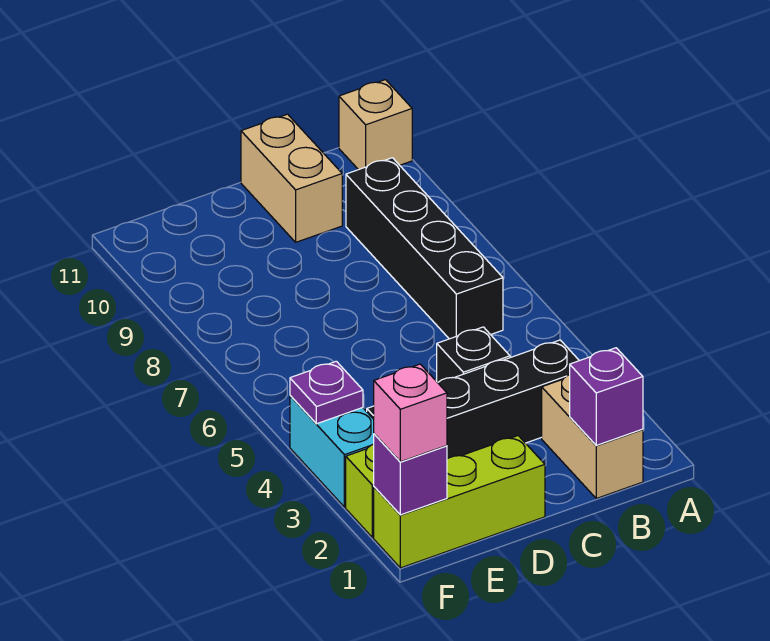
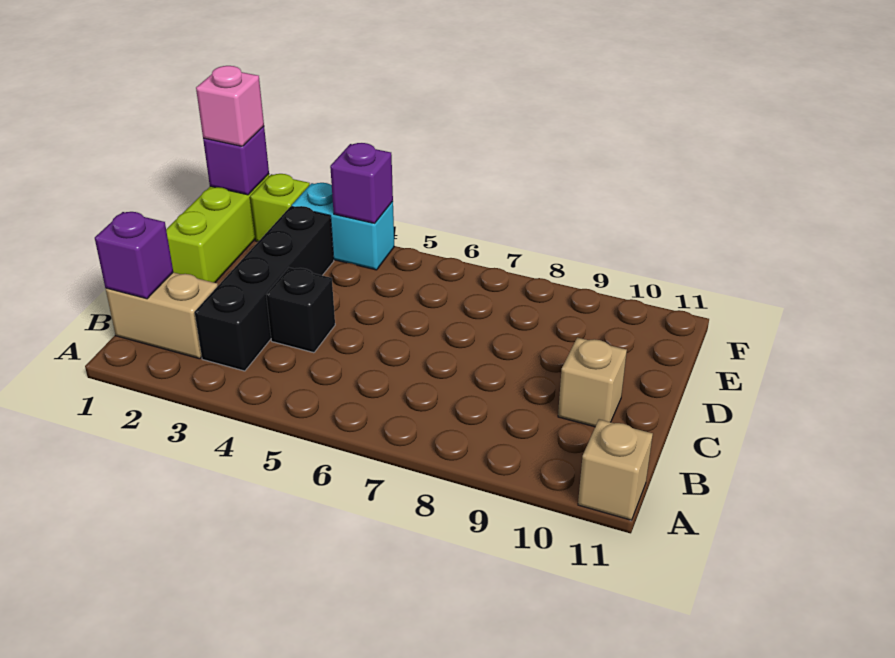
black 1x4 brick [346,158,503,339] -> none
tan 1x2 brick [241,114,342,242] -> tan 1x1 brick [558,338,627,427]
purple 1x1 plate [290,361,363,424] -> purple 1x1 brick [330,143,393,223]

